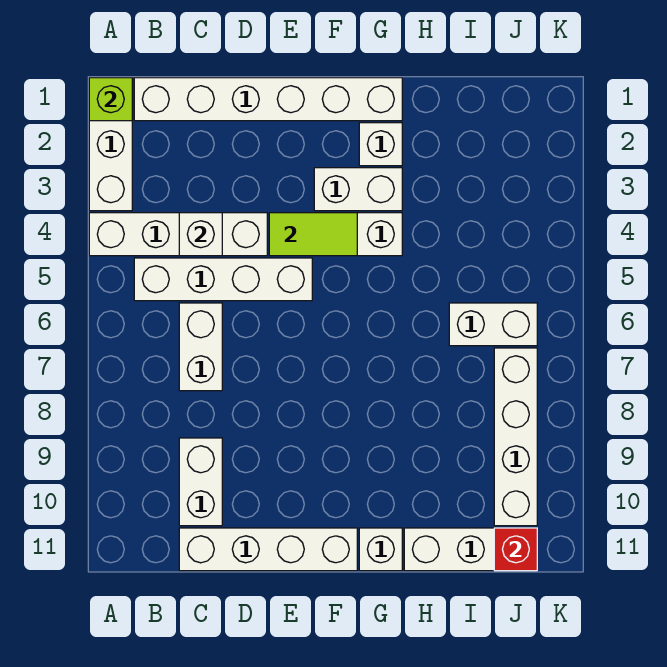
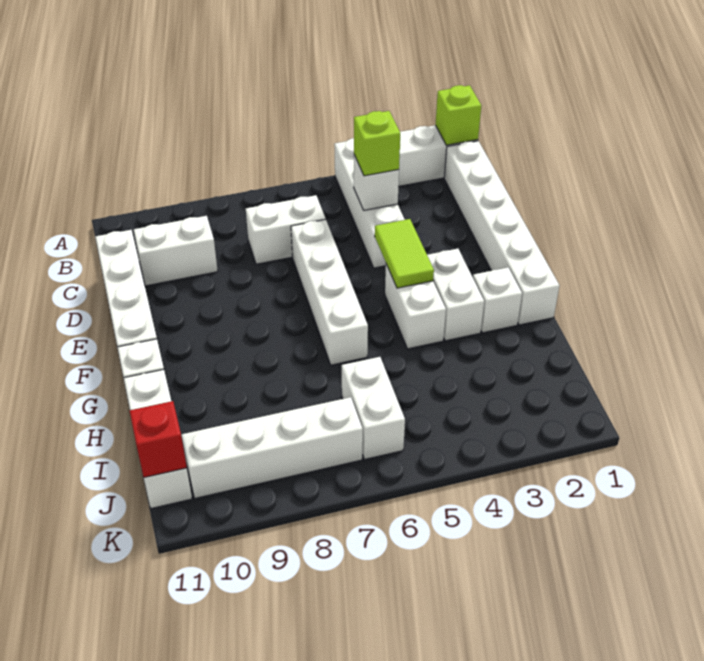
white 1x4 brick [134,258,312,301] -> white 1x4 brick moved to [291,219,368,365]
none -> lime 1x1 brick [354,111,400,176]

